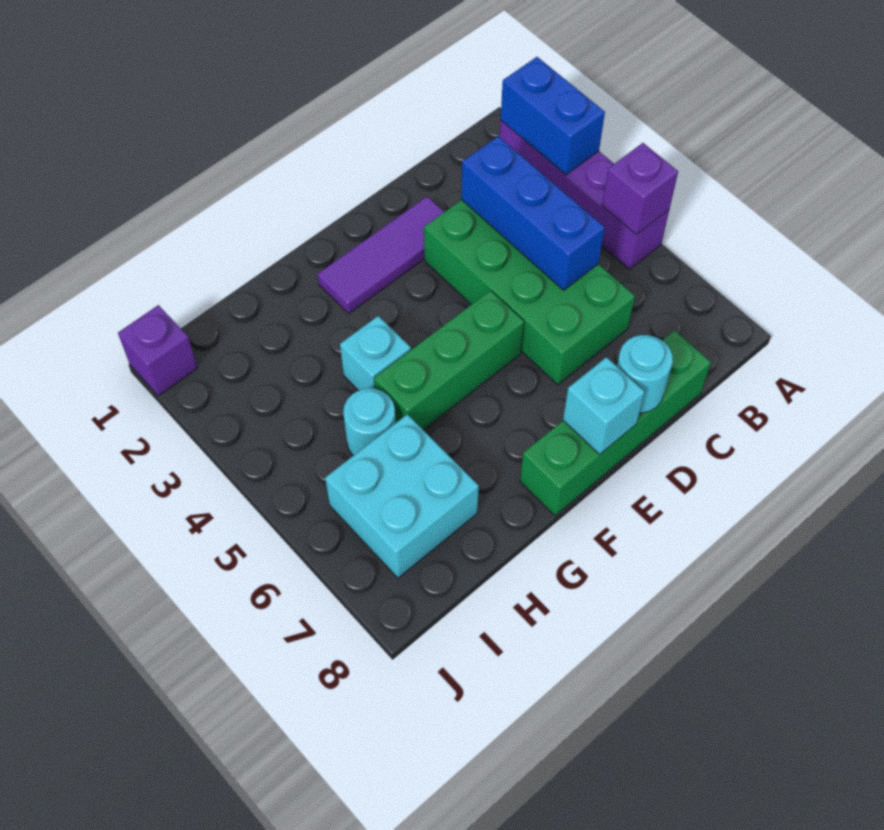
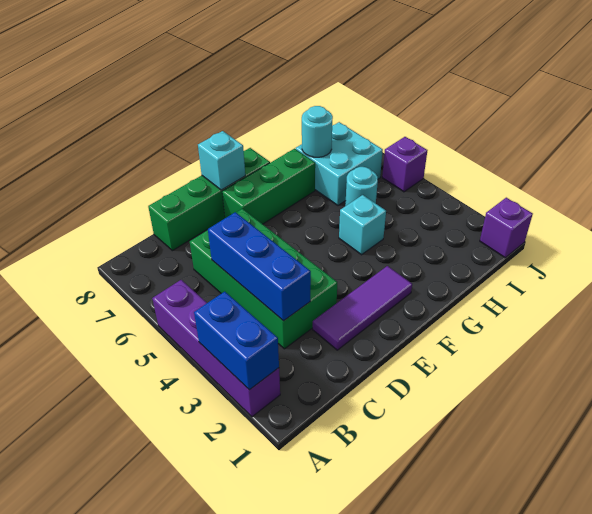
purple 1x1 brick [602,143,678,235] -> purple 1x1 brick moved to [382,137,428,192]
cyan 1x1 round brick [617,335,673,413] -> cyan 1x1 round brick moved to [302,106,333,157]
green 1x3 brick [374,291,524,430] -> green 1x3 brick moved to [222,149,315,224]

